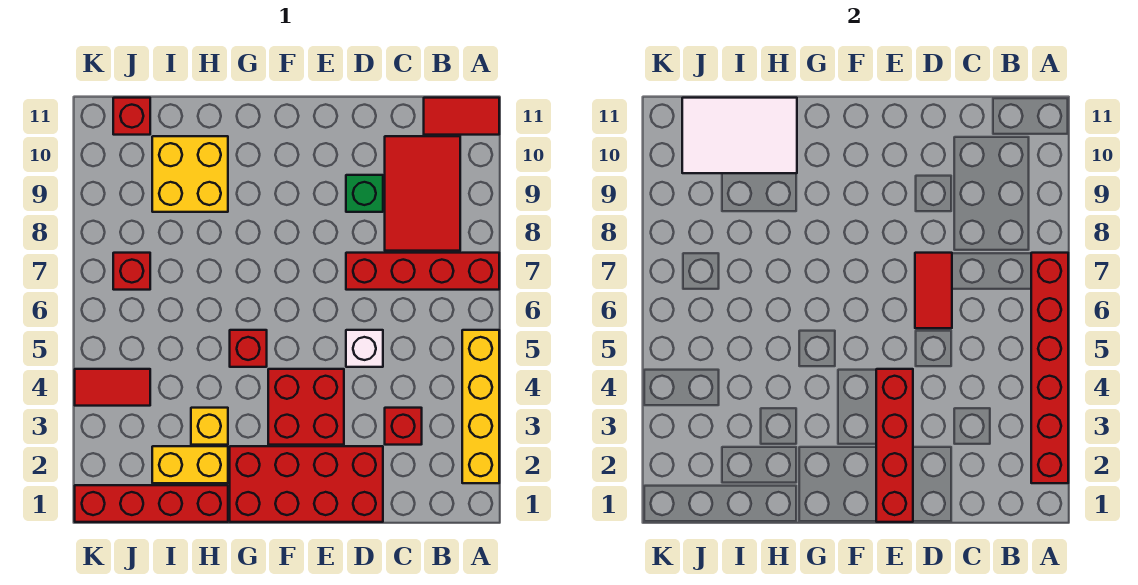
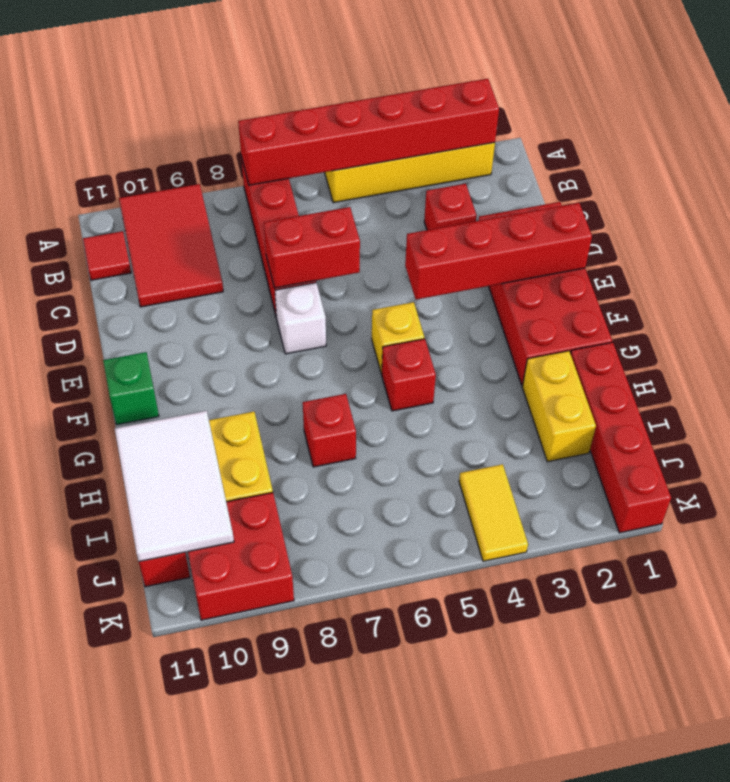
red 1x2 tile [424,98,499,135] -> red 1x1 tile [83,231,131,280]
red 2x3 tile [385,136,460,251] -> red 2x3 tile turned to [119,184,223,307]
white 1x1 brick [346,330,383,367] -> white 1x1 brick moved to [275,283,326,354]
red 1x2 tile [915,253,952,328] -> red 1x2 brick [264,207,360,288]
green 1x1 brick [346,175,383,212] -> green 1x1 brick moved to [103,352,159,425]
red 2x2 brick [268,369,344,445] -> red 2x2 brick moved to [188,492,294,620]
yellow 1x1 brick [191,408,228,445] -> yellow 1x1 brick moved to [372,302,424,374]
red 1x2 tile [75,369,150,406] -> yellow 1x2 tile [459,464,528,561]
red 1x1 brick [113,253,150,290] -> red 1x1 brick moved to [303,394,356,467]

